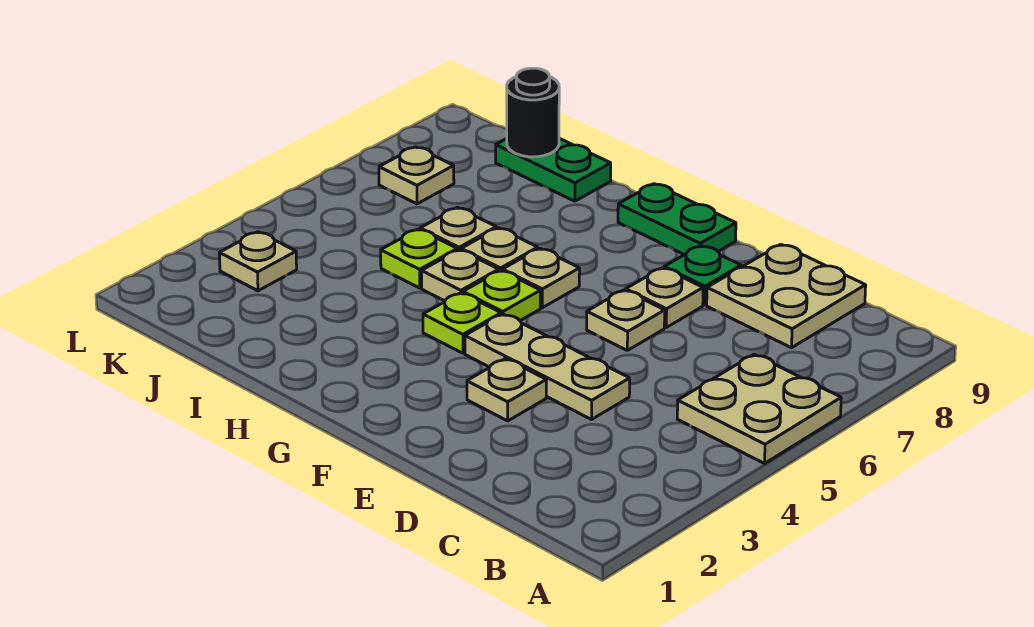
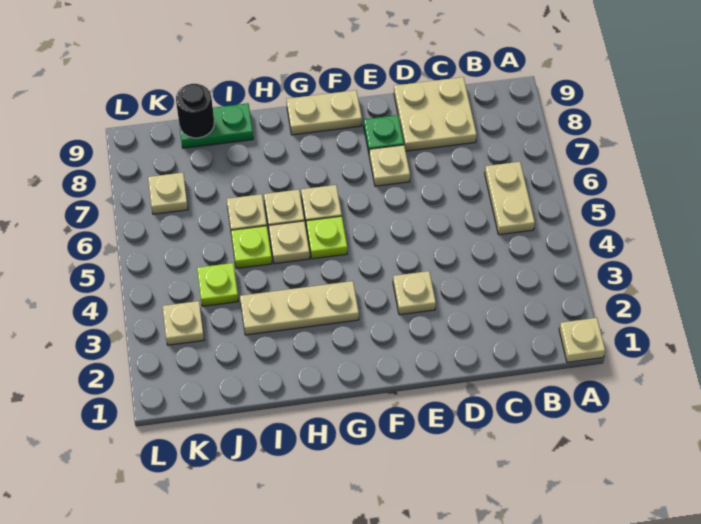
tan 2x2 plate [677,354,841,463] -> tan 1x2 plate [485,162,535,235]
tan 1x3 plate [465,314,630,419] -> tan 1x3 plate moved to [240,281,359,335]
tan 1x1 plate [587,290,665,350] -> tan 1x1 plate moved to [559,318,605,362]
green 1x2 plate [618,184,736,255] -> tan 1x2 plate [287,90,362,135]
lime 1x1 plate [423,293,501,353] -> lime 1x1 plate moved to [197,263,239,306]

